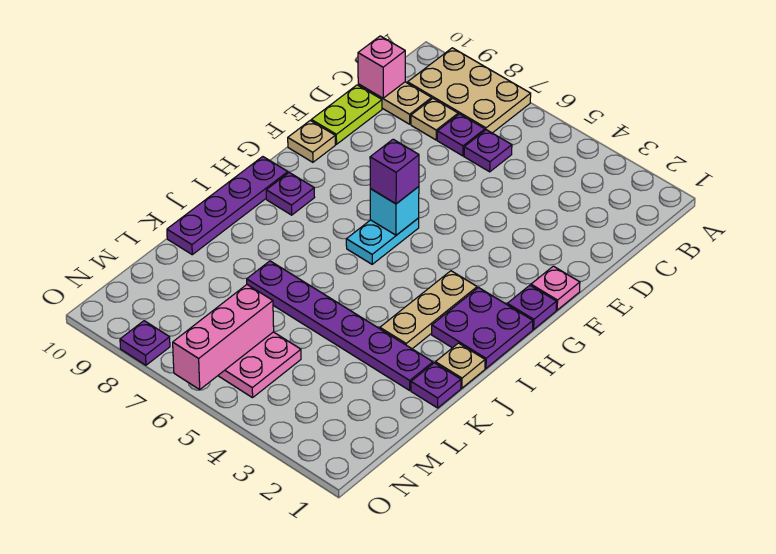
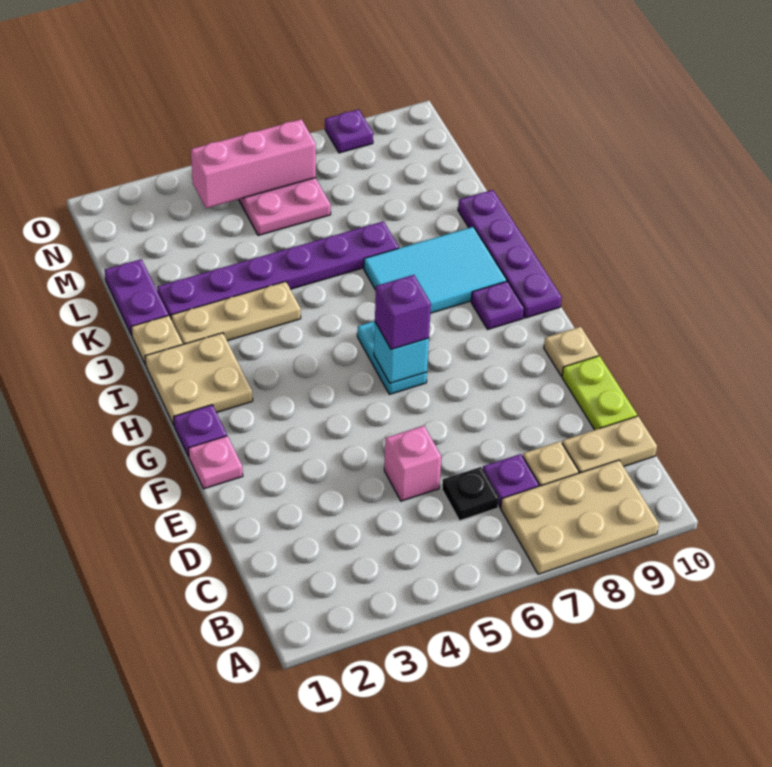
purple 1x1 plate [464,130,512,172] -> black 1x1 plate [442,467,499,521]
pink 1x1 brick [358,36,405,98] -> pink 1x1 brick moved to [384,426,441,501]
purple 2x2 plate [432,288,533,368] -> tan 2x2 plate [145,333,253,425]
tan 1x3 plate [380,271,477,349] -> tan 1x3 plate turned to [171,281,301,344]
none -> cyan 2x3 tile [364,227,507,313]
purple 1x1 plate [411,363,461,408] -> purple 1x2 plate [105,259,168,335]
pink 1x3 brick [173,285,274,389] -> pink 1x3 brick turned to [191,119,316,208]

